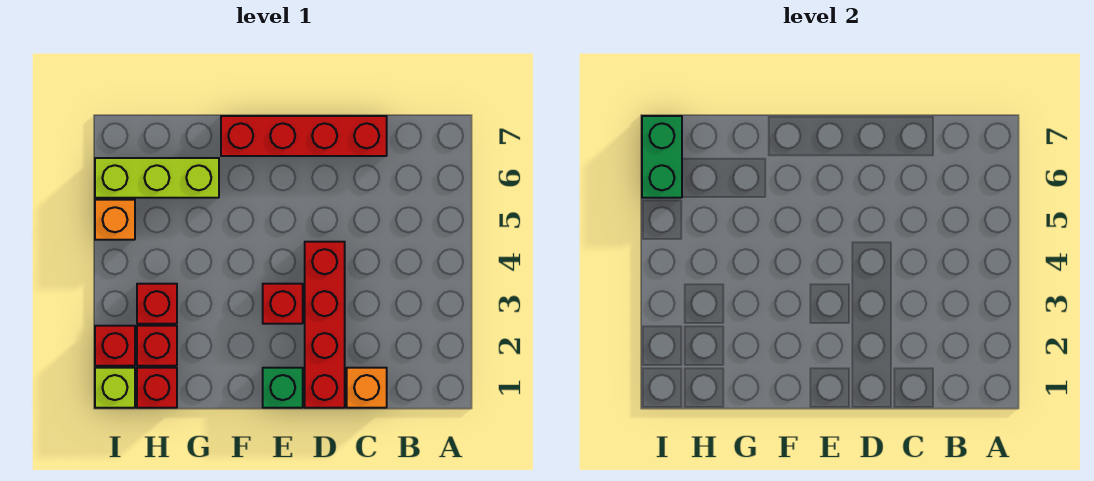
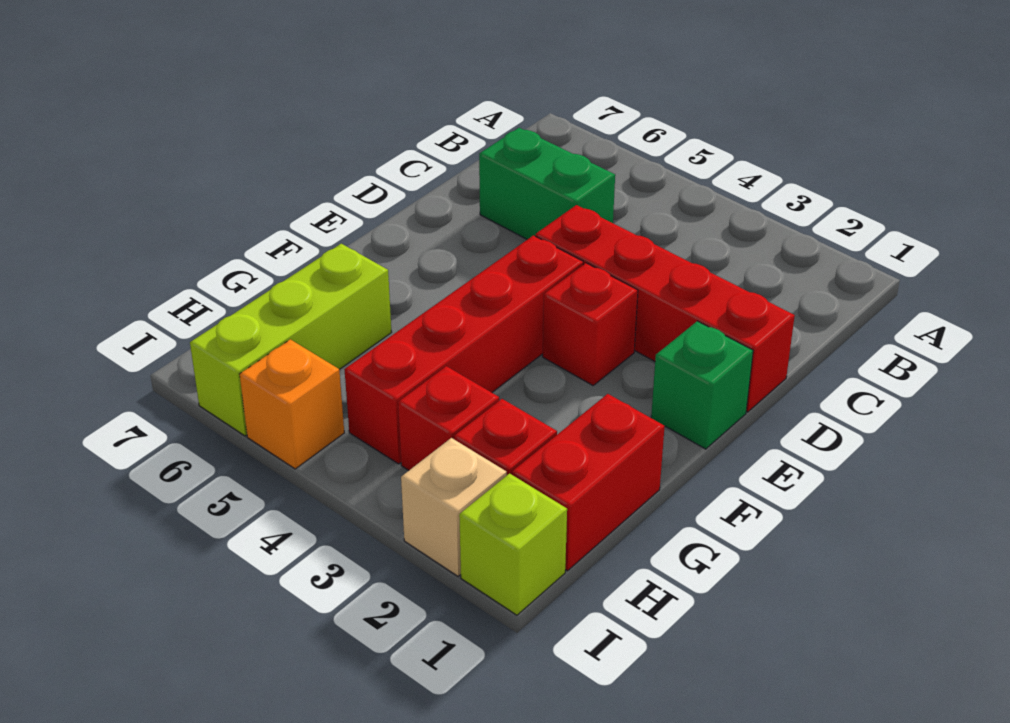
orange 1x1 brick [347,368,387,408] -> none
red 1x4 brick [221,116,387,156] -> red 1x4 brick moved to [344,235,583,464]
red 1x1 brick [137,368,177,408] -> red 1x2 brick [512,394,665,571]
red 1x1 brick [95,326,135,366] -> tan 1x1 brick [401,438,507,576]
green 1x2 brick [642,116,682,198] -> green 1x2 brick moved to [479,128,615,239]

